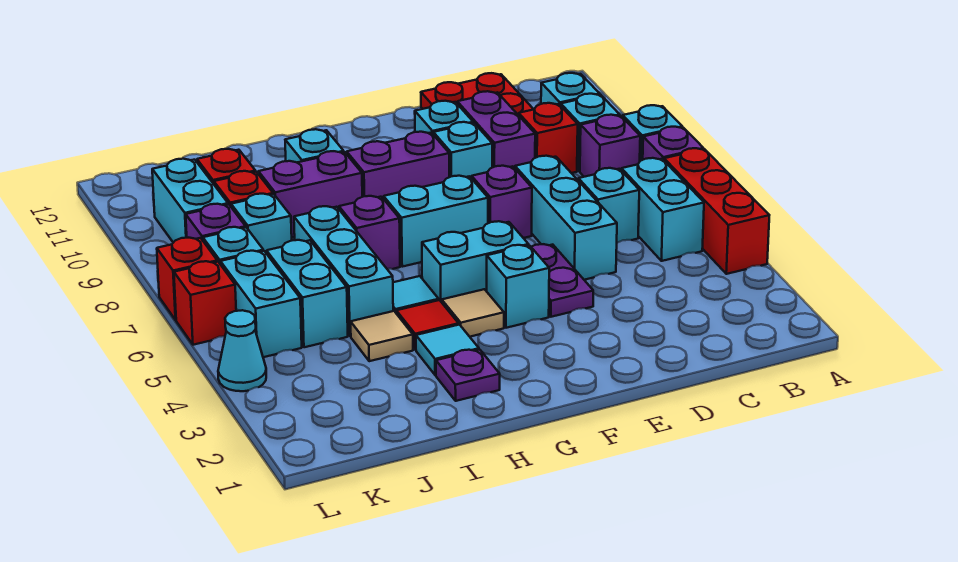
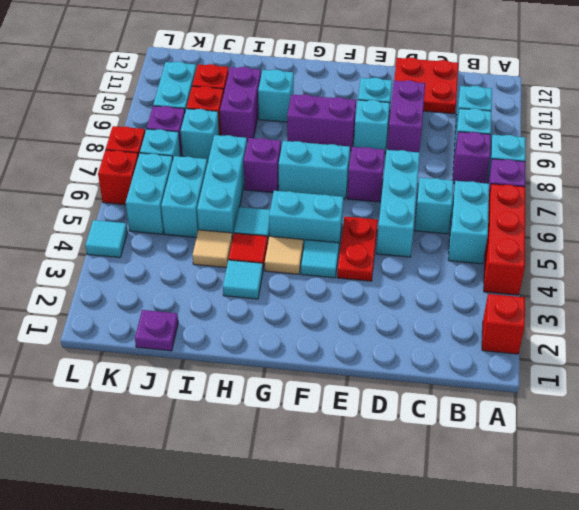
red 1x1 brick [519,103,578,173] -> red 1x1 brick moved to [482,294,525,354]
purple 1x2 plate [532,244,593,317] -> red 1x2 plate [337,217,378,281]
cyan 1x1 brick [487,245,549,328] -> cyan 1x1 tile [301,240,339,278]
purple 1x1 plate [436,350,500,401] -> purple 1x1 plate moved to [135,310,178,351]
purple 1x2 brick [258,151,362,238] -> purple 1x2 brick turned to [220,67,261,142]
cyan 1x1 cone [218,310,266,391] -> cyan 1x1 tile [85,220,128,258]

